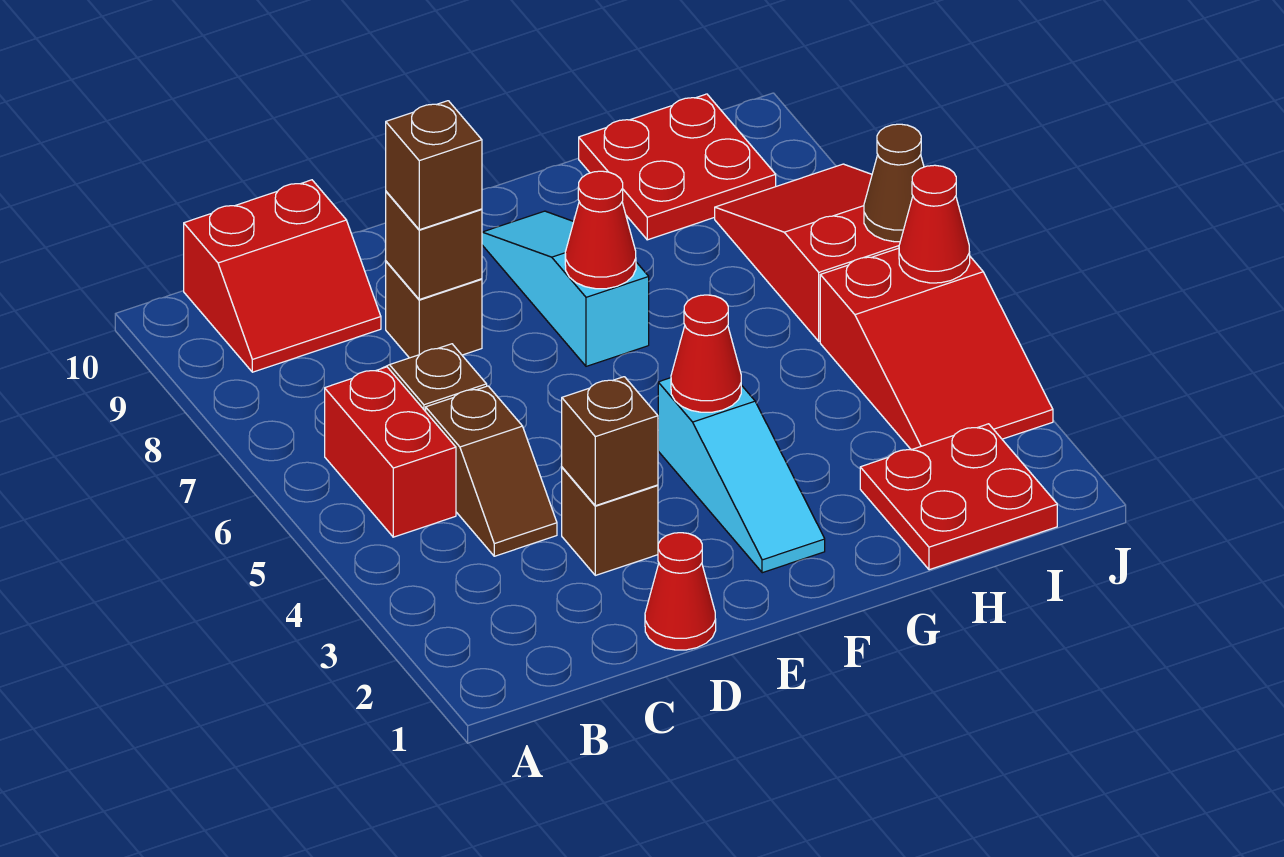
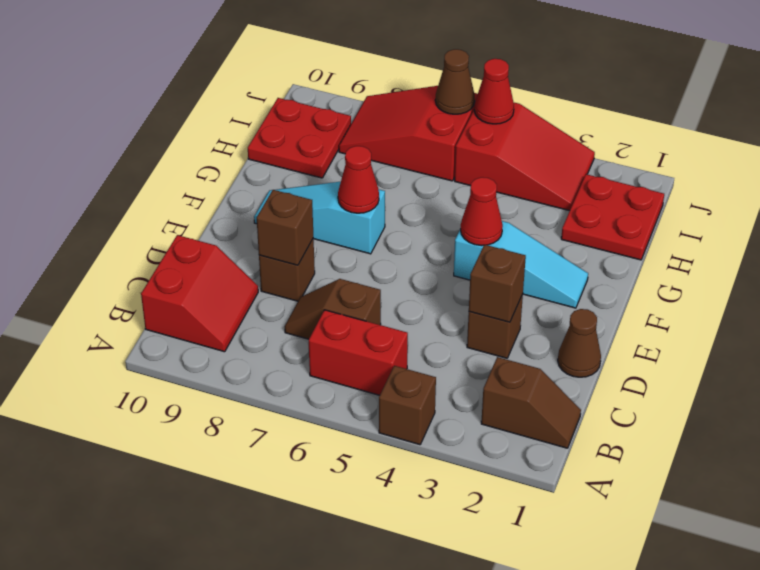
brown 1x2 slope [426,386,557,556] -> brown 1x2 slope moved to [481,357,581,448]
red 1x1 cone [645,533,716,650] -> brown 1x1 cone [558,309,601,377]
brown 1x1 brick [386,101,482,230] -> brown 1x1 brick moved to [379,366,436,445]

